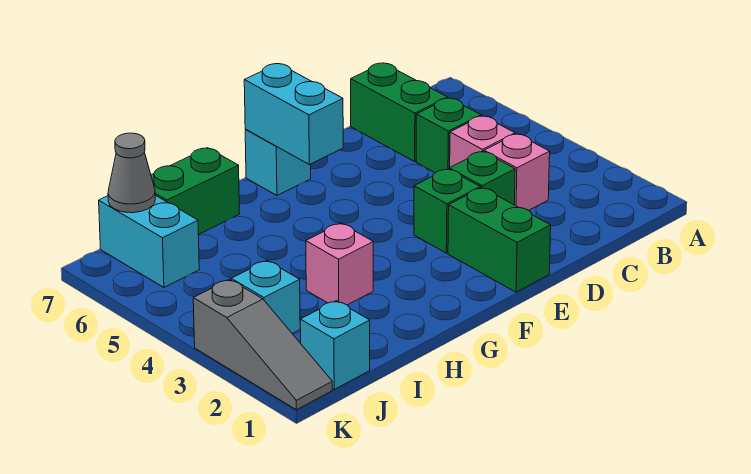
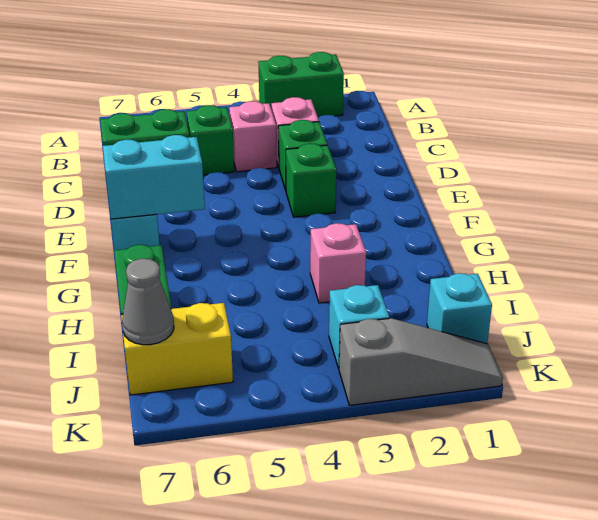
green 1x2 brick [448,188,551,292] -> green 1x2 brick moved to [258,52,344,118]
cyan 1x2 brick [99,195,199,287] -> yellow 1x2 brick [121,303,233,395]

